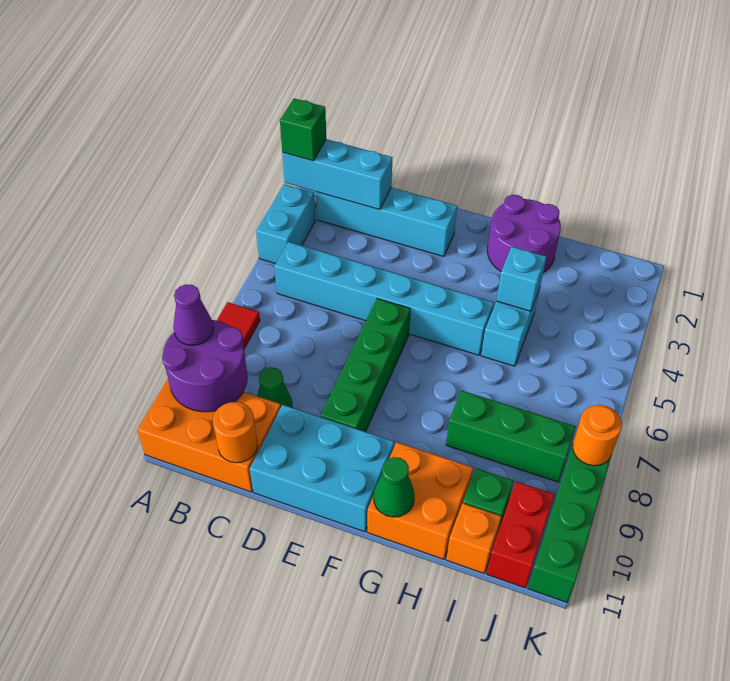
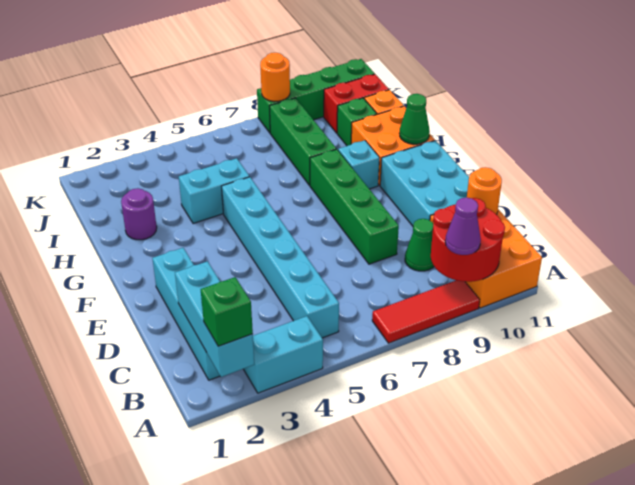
purple 2x2 round brick [162,320,248,412] -> red 2x2 round brick [431,198,505,282]
green 1x4 brick [321,299,410,432] -> green 1x4 brick turned to [310,149,399,264]
purple 2x2 round brick [487,195,561,273] -> purple 1x1 round brick [121,188,157,240]
cyan 1x1 brick [496,247,546,311] -> cyan 1x1 brick moved to [338,140,379,189]

